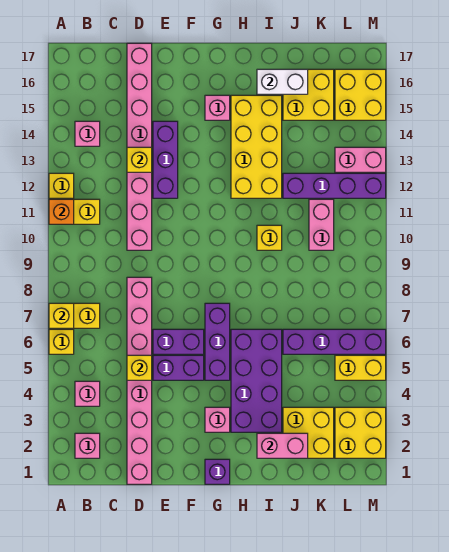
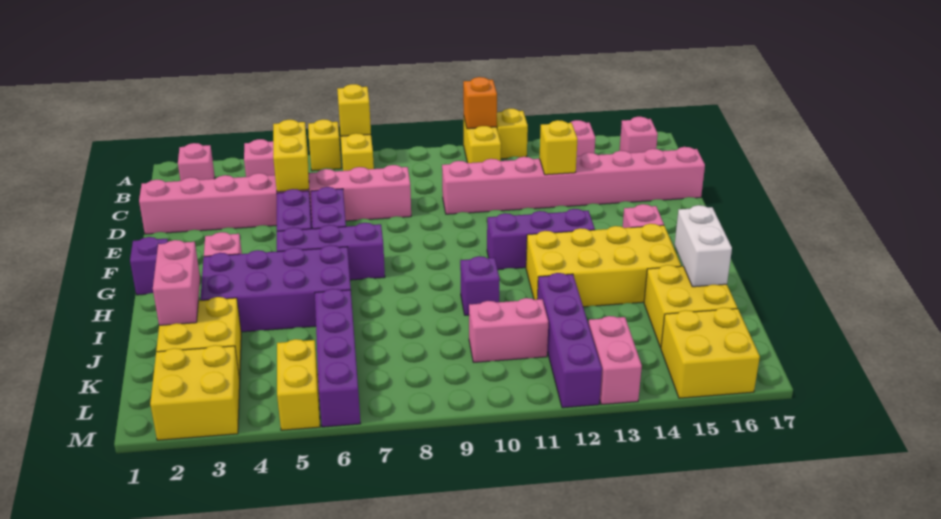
none -> pink 1x1 brick [620,117,658,153]
yellow 1x1 brick [127,355,152,380] -> yellow 1x2 brick [273,120,309,192]
purple 1x3 brick [153,121,178,198] -> purple 1x3 brick moved to [487,209,595,270]
yellow 1x1 brick [257,225,282,250] -> purple 1x1 brick [460,256,500,315]

